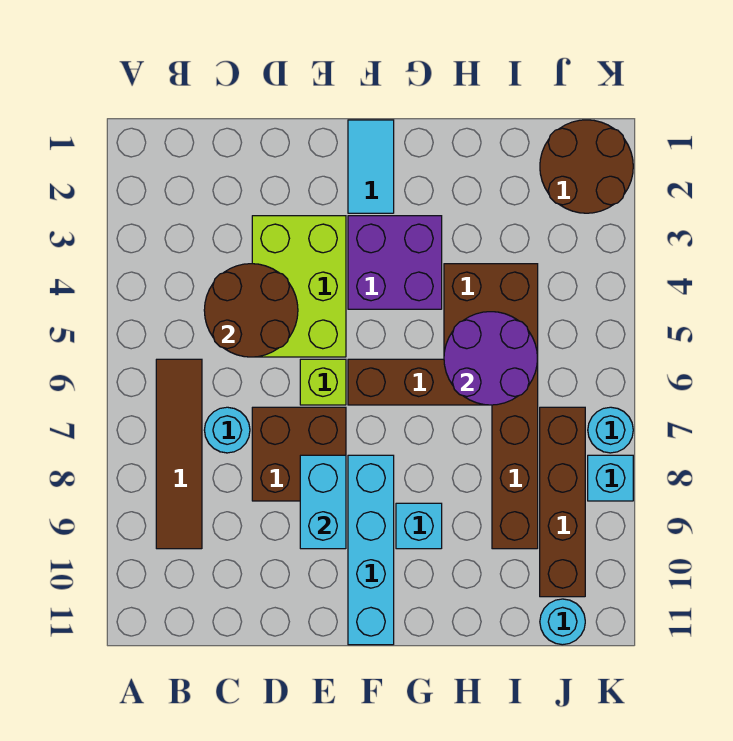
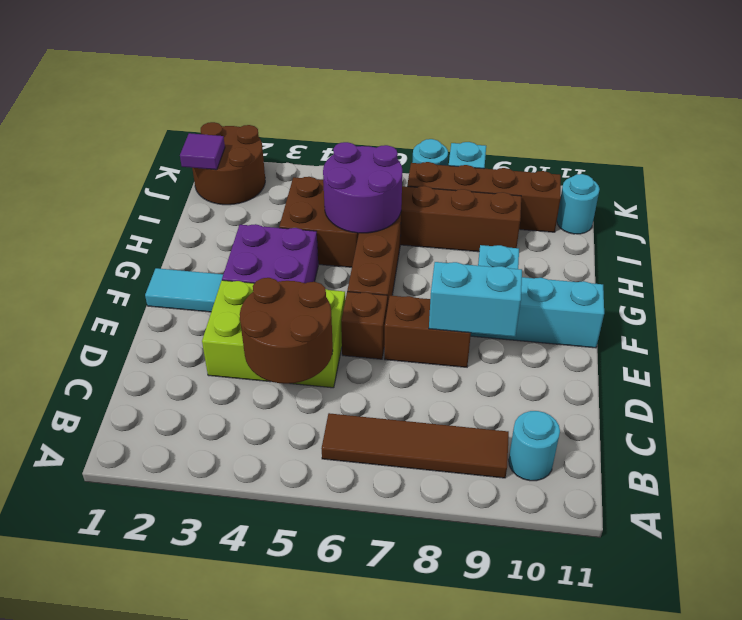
cyan 1x1 round brick [204,407,250,453] -> cyan 1x1 round brick moved to [509,411,560,481]
brown 2x2 brick [252,407,346,501] -> brown 1x2 brick [384,296,471,367]
lime 1x1 brick [300,359,346,405] -> brown 1x1 brick [341,292,387,359]
none -> purple 1x1 tile [180,133,225,170]

